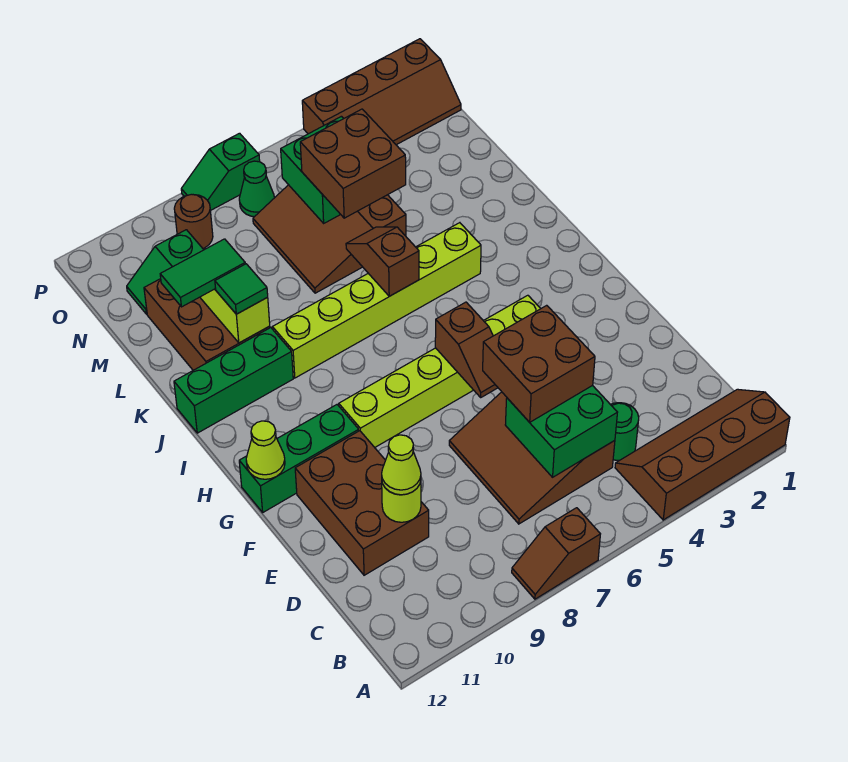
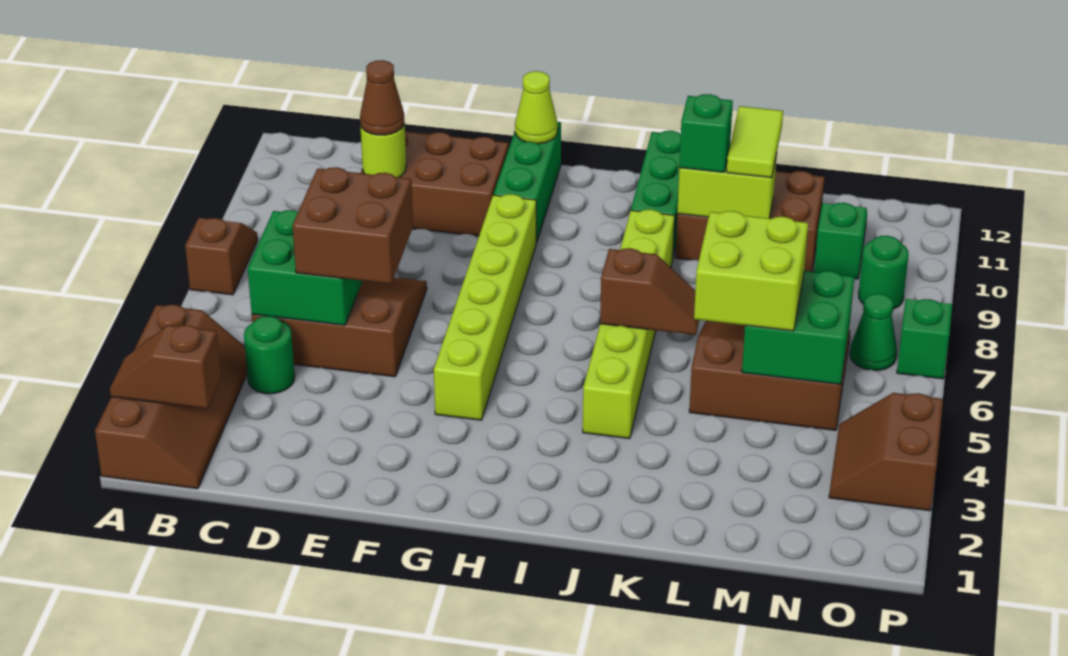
lime 1x1 cone [382,435,421,495] -> brown 1x1 cone [360,60,404,135]
brown 1x2 slope [435,302,498,397] -> brown 1x2 slope moved to [110,325,221,409]
green 1x1 tile [215,264,268,314] -> green 1x1 brick [679,94,733,172]
brown 2x2 brick [300,109,406,218] -> lime 2x2 brick [694,211,808,331]
green 1x2 tile [160,239,245,307] -> lime 1x2 tile [727,106,783,178]
brown 2x4 slope [302,39,461,145] -> brown 2x2 slope [829,393,943,511]
brown 1x1 round brick [174,194,213,248] -> green 1x1 round brick [858,236,909,309]

